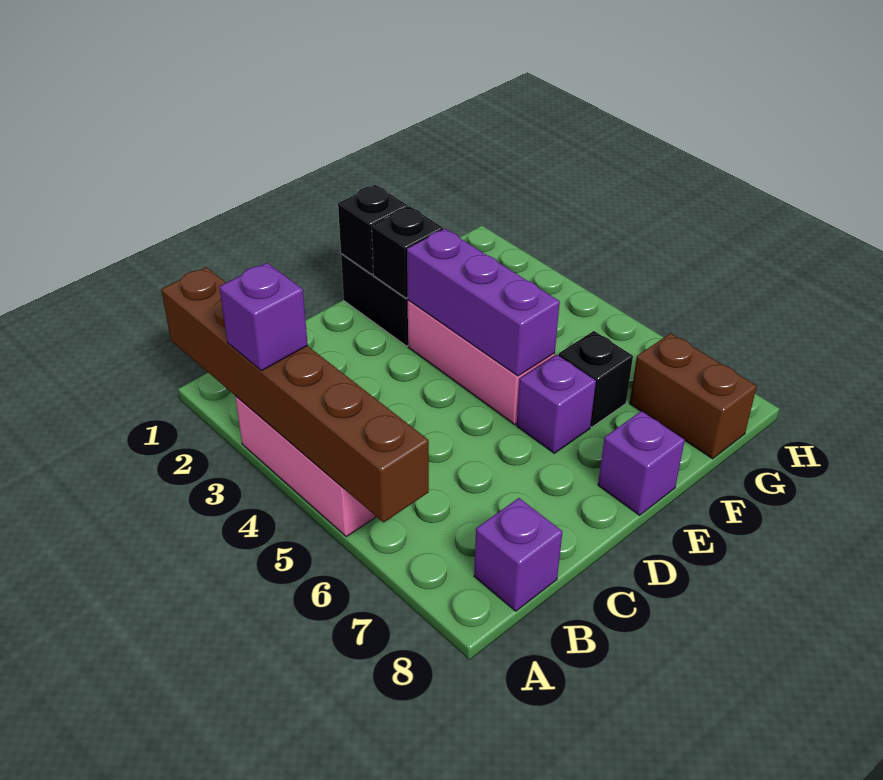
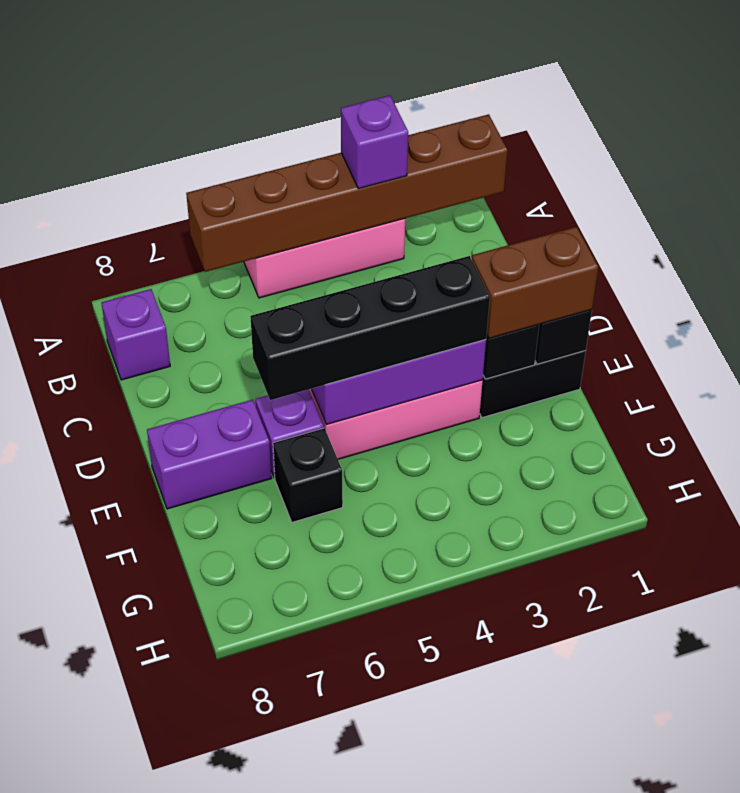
none -> black 1x4 brick [250,256,490,400]
purple 1x1 brick [598,411,685,515] -> purple 1x2 brick [147,400,272,509]
brown 1x2 brick [630,333,757,459] -> brown 1x2 brick moved to [472,227,598,338]

